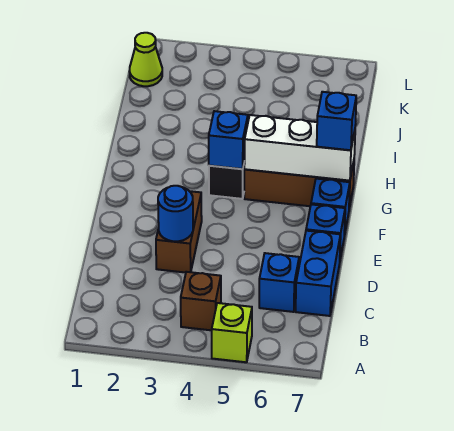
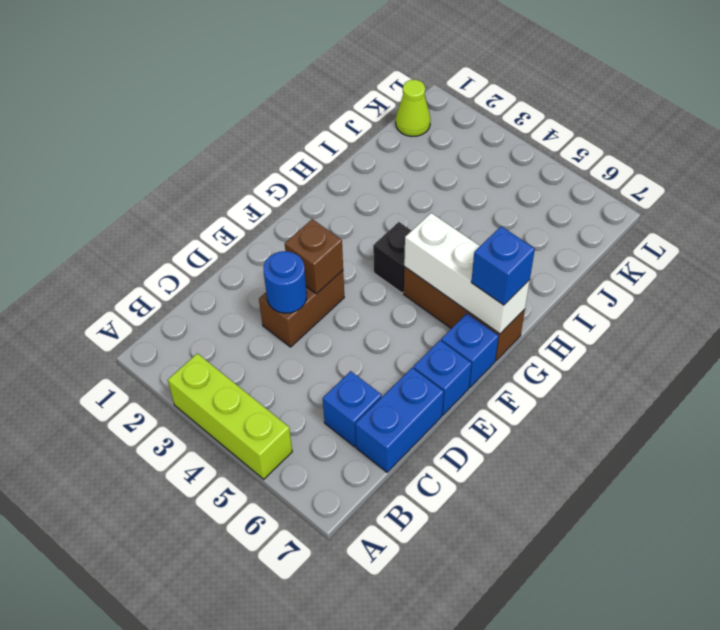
lime 1x1 brick [212,303,252,362] -> lime 1x3 brick [168,353,292,479]
brown 1x1 brick [181,272,221,330] -> brown 1x1 brick moved to [285,219,343,294]
blue 1x1 brick [209,111,248,169] -> none

